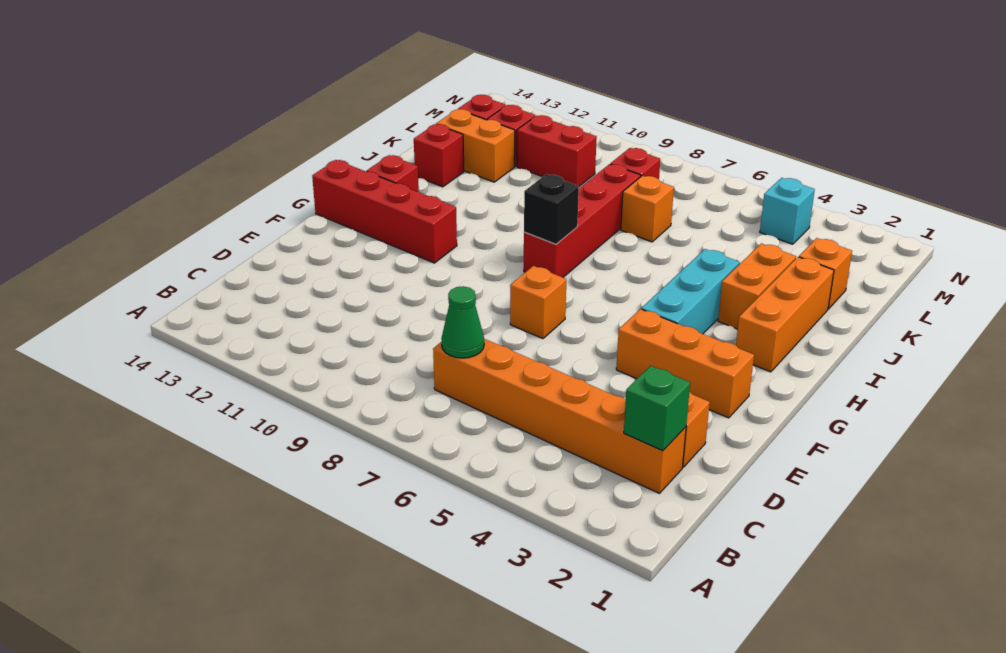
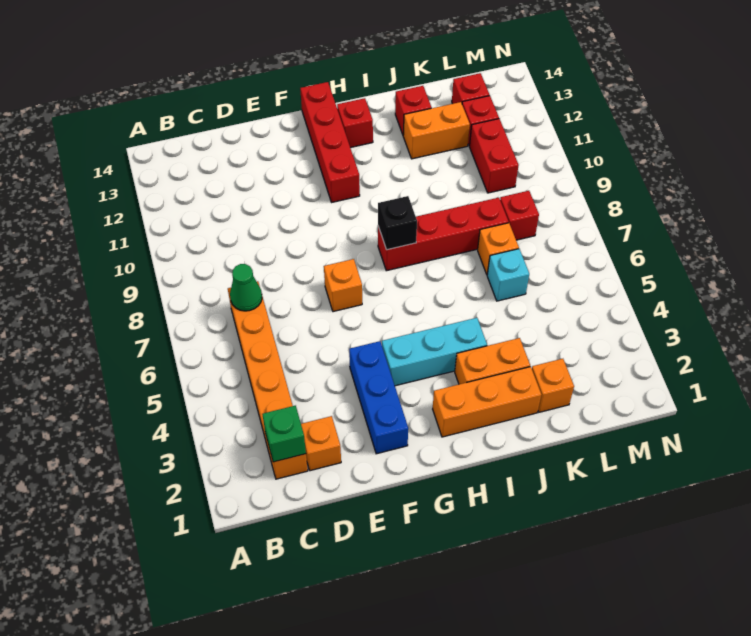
orange 1x3 brick [616,309,754,418] -> blue 1x3 brick [349,341,408,454]
orange 1x2 brick [436,109,515,182] -> orange 1x2 brick turned to [403,102,470,159]
cyan 1x1 brick [760,178,815,244] -> cyan 1x1 brick moved to [487,249,529,301]

